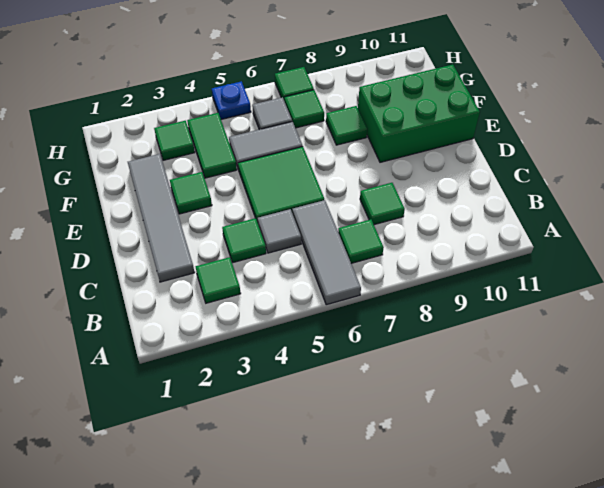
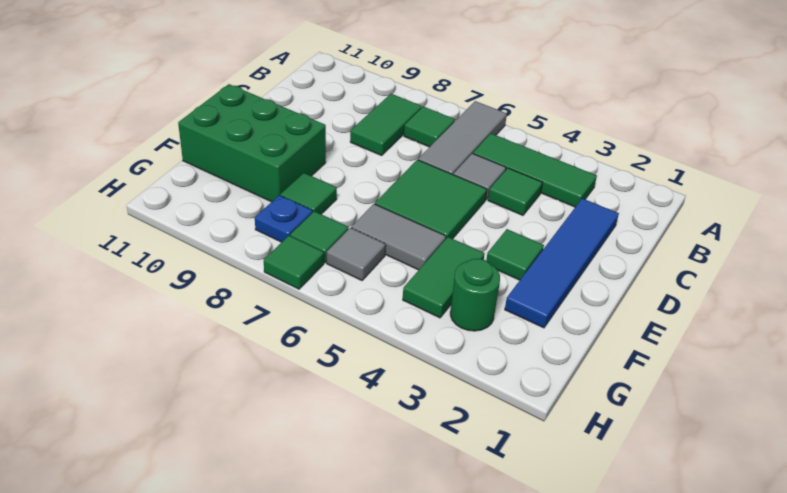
green 1x1 tile [196,257,241,303] -> green 1x3 tile [473,134,597,207]
grey 1x4 tile [128,154,195,282] -> blue 1x4 tile [505,198,619,328]
green 1x1 tile [360,183,405,225] -> green 1x2 tile [350,94,422,155]
green 1x1 tile [154,121,195,160] -> green 1x1 round brick [450,259,500,331]
blue 1x1 plate [212,81,251,119] -> blue 1x1 plate moved to [255,195,313,242]

